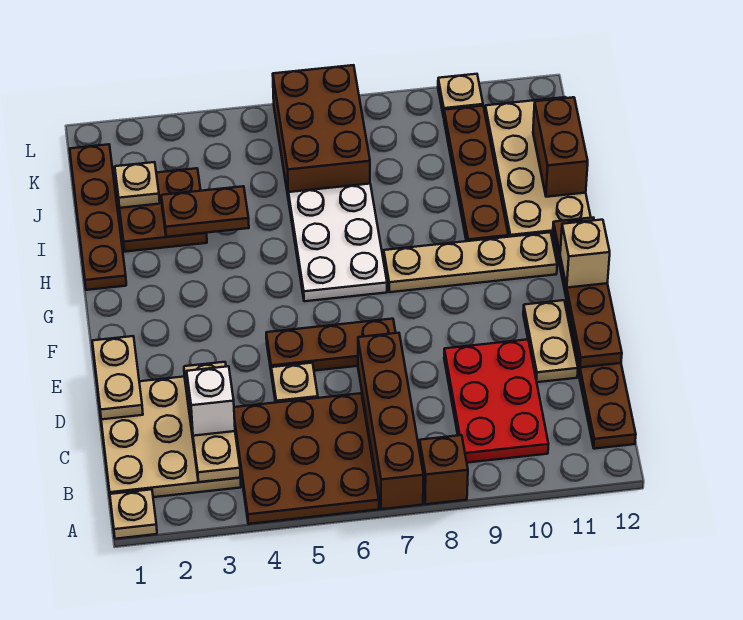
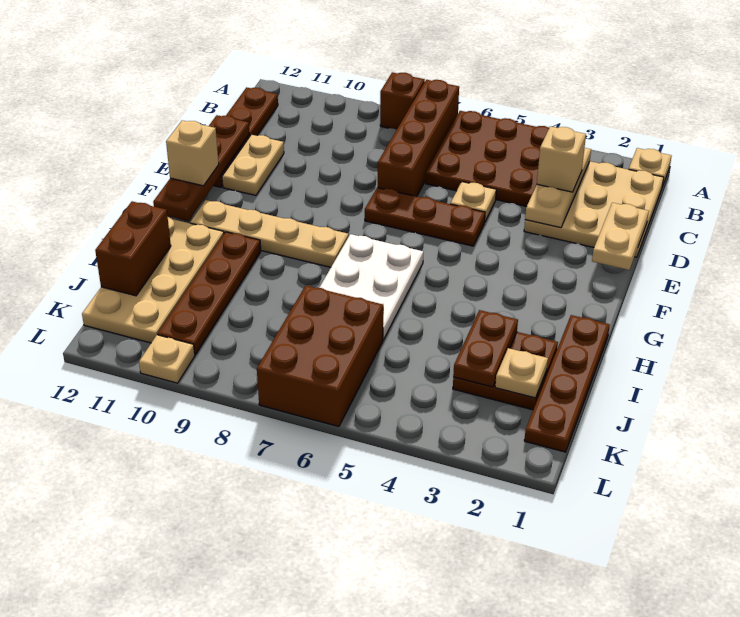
red 2x3 plate [444,339,548,463] -> none
white 1x1 brick [187,366,235,436] -> tan 1x1 brick [537,126,586,192]
brown 1x2 plate [161,186,249,237] -> brown 1x2 plate turned to [453,310,518,387]

